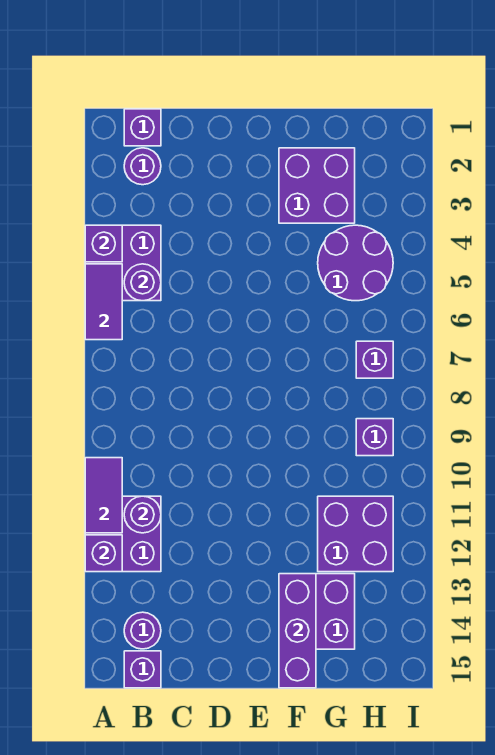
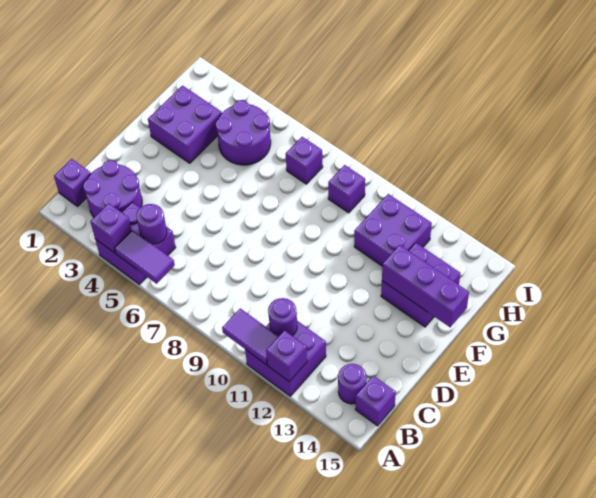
purple 1x1 round brick [124,148,161,185] -> purple 2x2 round brick [83,160,142,217]

